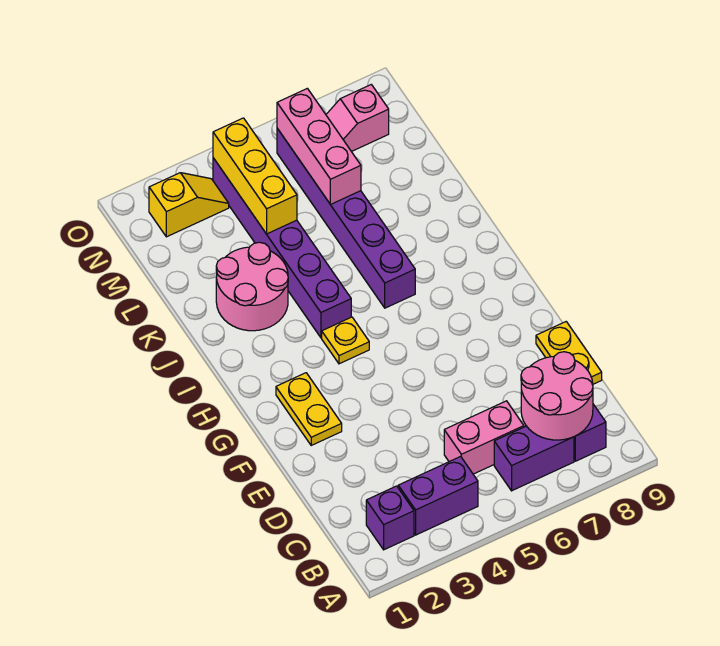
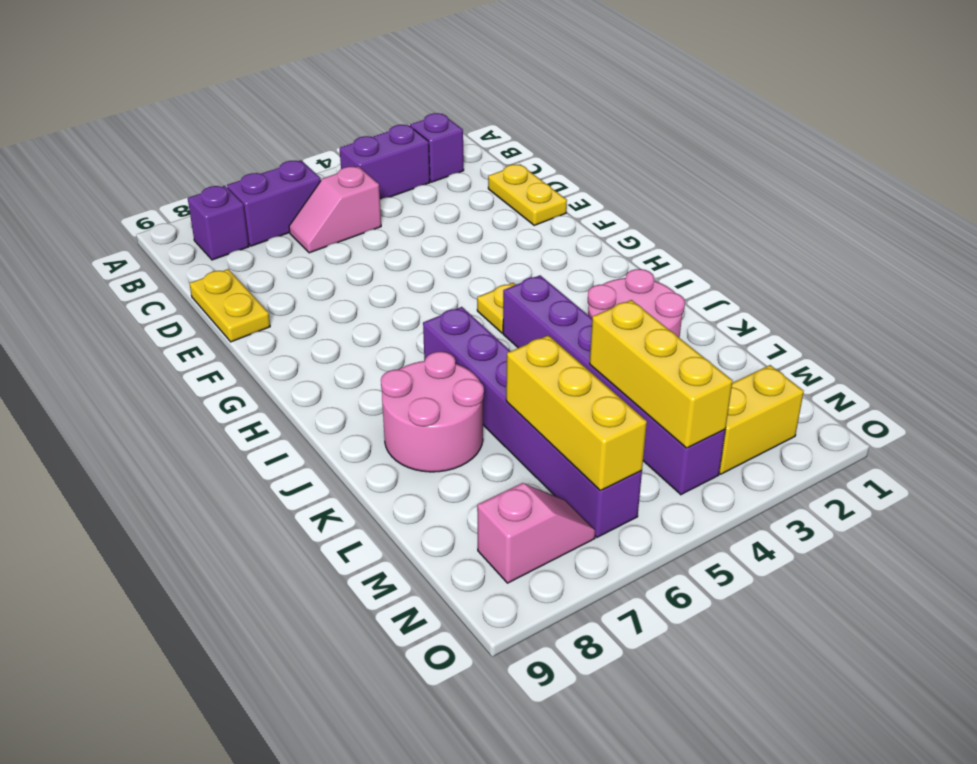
pink 2x2 round brick [521,352,593,440] -> pink 2x2 round brick moved to [381,352,484,472]
pink 1x2 brick [444,401,524,474] -> pink 1x2 slope [289,166,381,253]
yellow 1x2 plate [276,373,342,445] -> yellow 1x2 plate moved to [488,164,567,225]
pink 1x3 brick [277,88,361,204] -> yellow 1x3 brick [506,335,647,491]
yellow 1x2 slope [149,173,229,237] -> yellow 1x2 brick [719,365,804,474]

